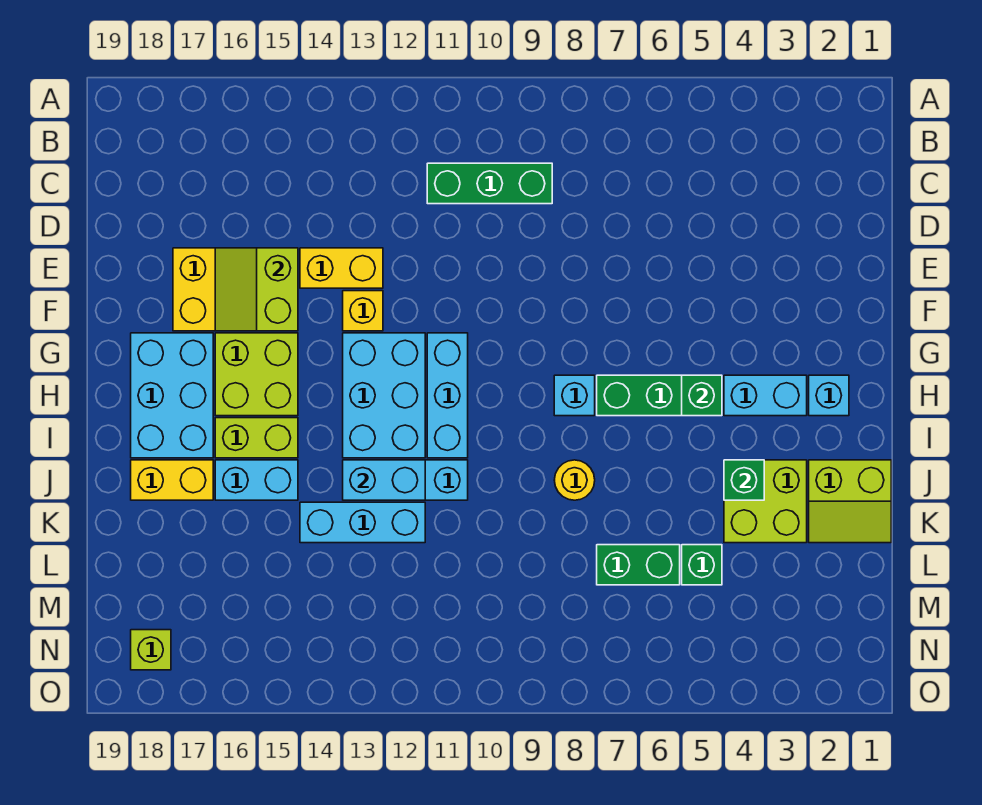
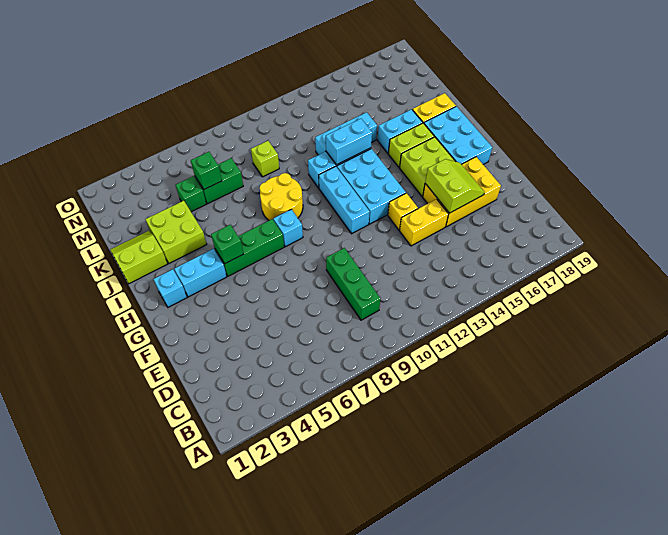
green 1x3 brick [427,163,552,204] -> green 1x3 brick turned to [326,248,380,320]
green 1x1 brick [724,460,764,500] -> green 1x1 brick moved to [191,152,222,189]
yellow 1x1 round brick [554,460,595,500] -> yellow 2x2 round brick [260,173,303,220]
lime 1x1 brick [131,630,171,670] -> lime 1x1 brick moved to [251,141,279,177]

